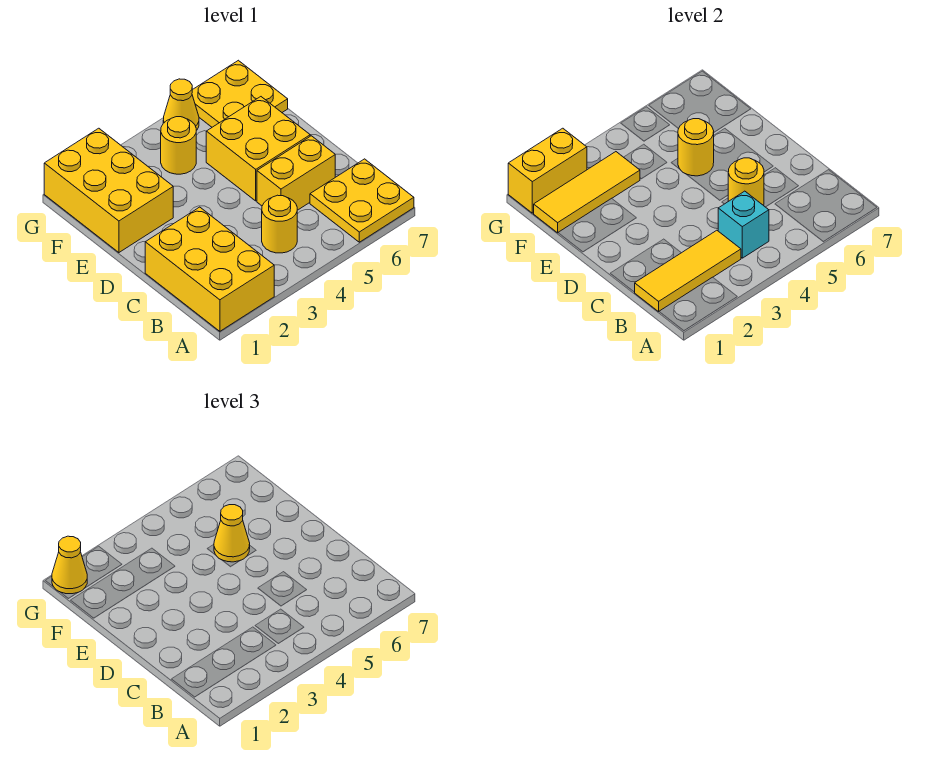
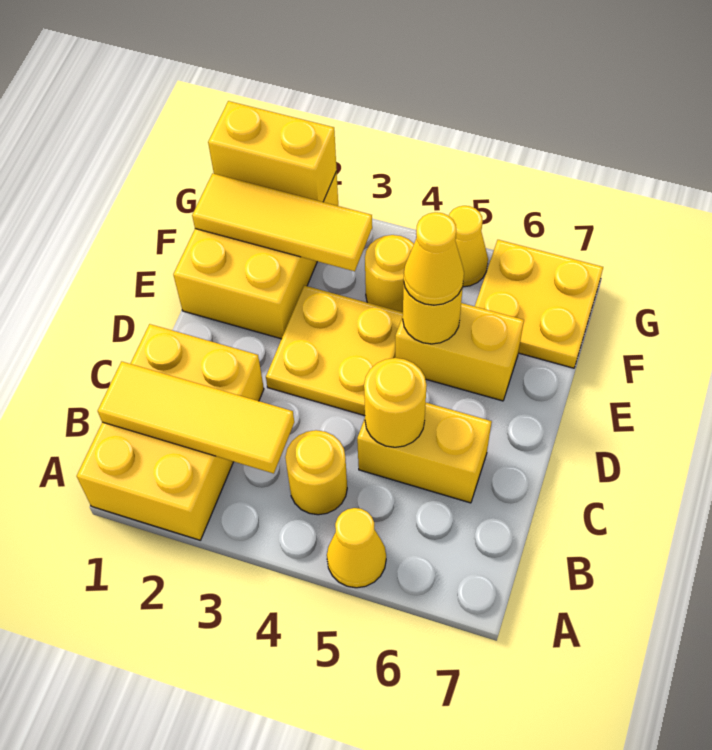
yellow 2x2 plate [310,159,414,242] -> yellow 2x2 plate moved to [266,286,403,416]
cyan 1x1 brick [718,191,769,258] -> none
yellow 2x2 brick [206,97,310,201] -> yellow 1x2 brick [395,303,524,401]
yellow 1x1 cone [52,536,87,594] -> yellow 1x1 cone moved to [327,508,386,588]

